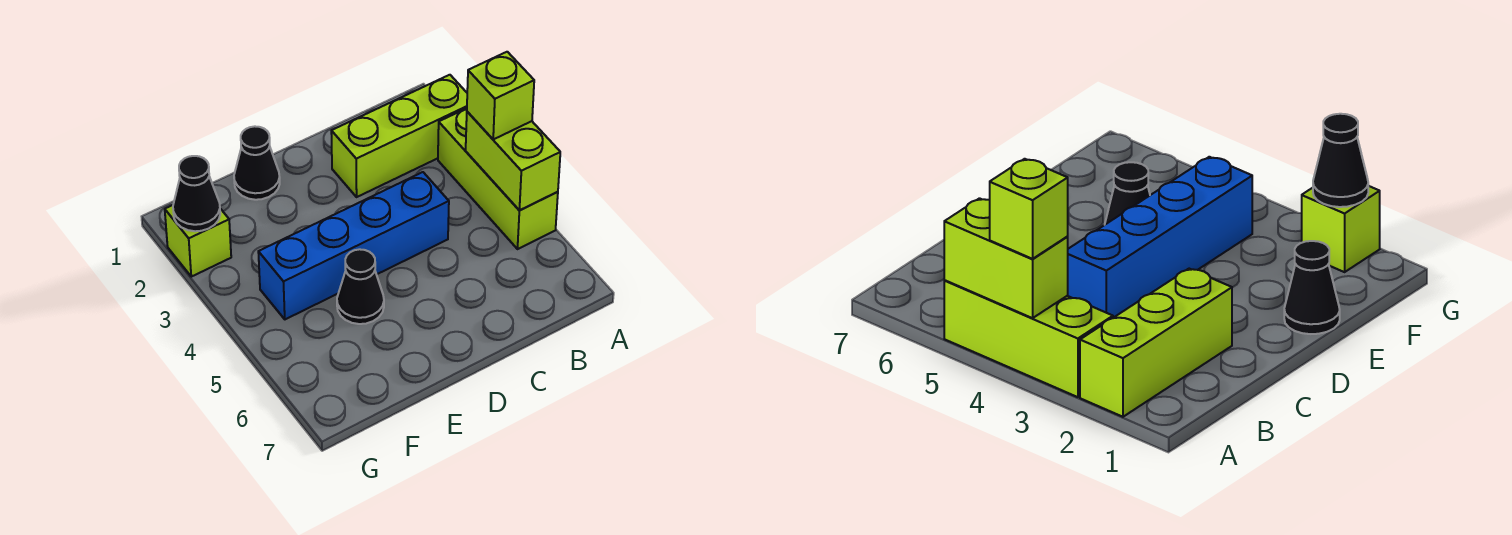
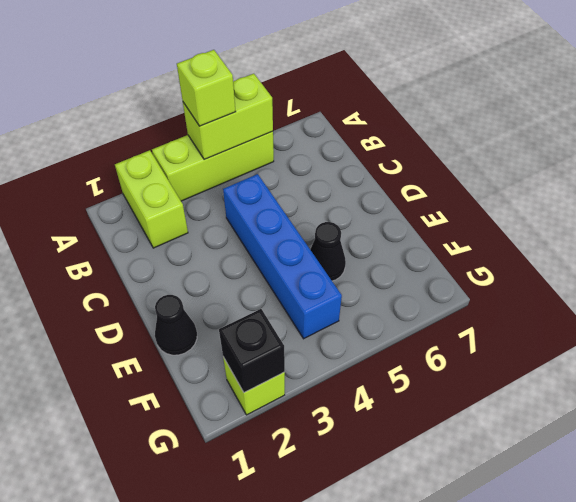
lime 1x3 brick [331,75,467,197] -> lime 1x2 brick [115,150,188,248]
black 1x1 cone [173,156,220,231] -> black 1x1 brick [219,309,285,393]

